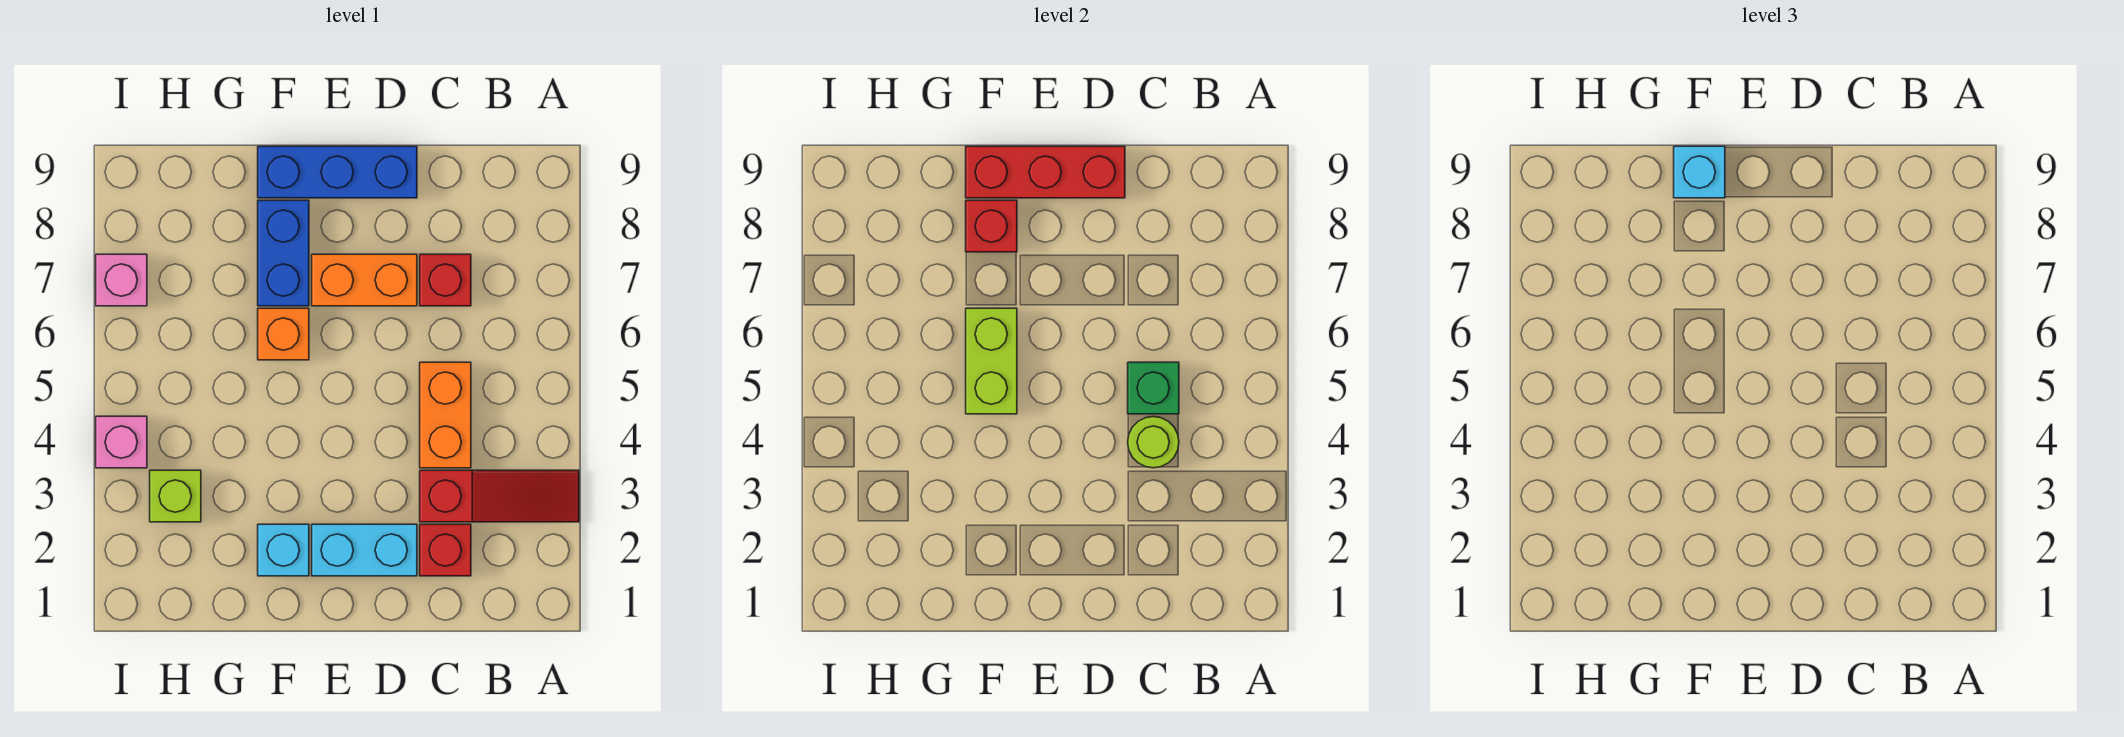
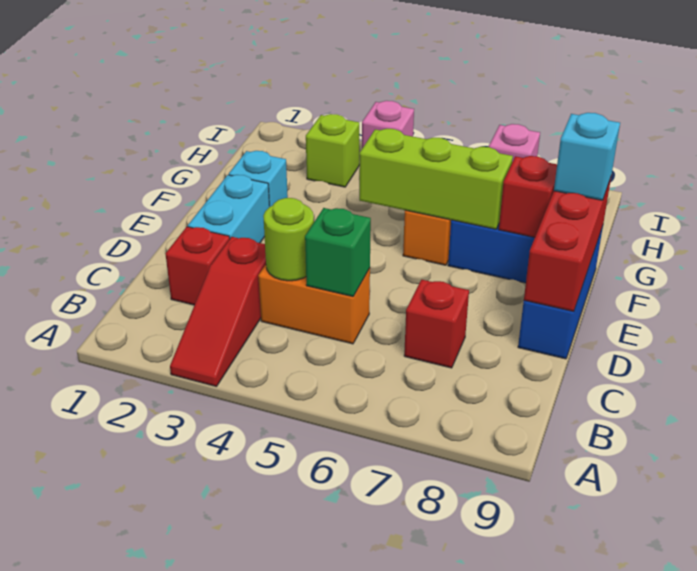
orange 1x2 brick [312,254,417,306] -> none
lime 1x2 brick [966,308,1017,414] -> lime 1x3 brick [359,129,513,229]

